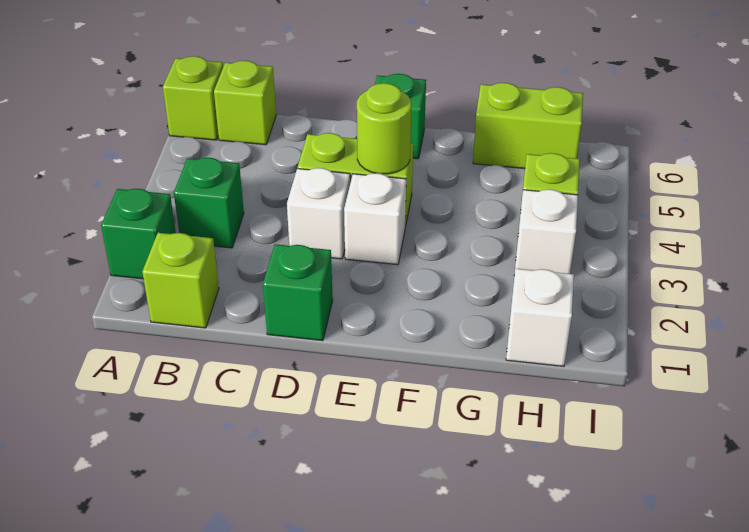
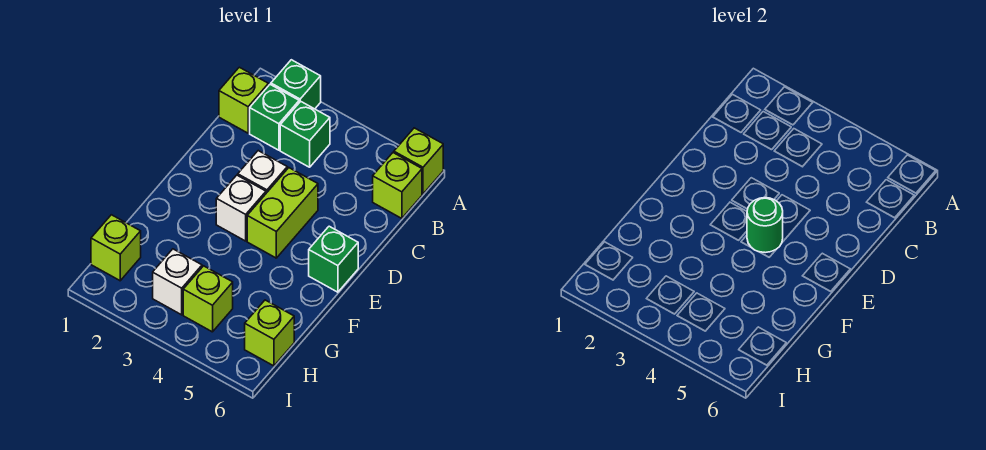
green 1x1 brick [263,244,333,341] -> green 1x1 brick moved to [250,85,299,150]
lime 1x1 round brick [357,83,411,174] -> green 1x1 round brick [747,198,783,253]
lime 1x2 brick [473,83,583,168] -> lime 1x1 brick [245,300,294,366]
white 1x1 brick [506,268,574,366] -> lime 1x1 brick [91,215,141,281]

